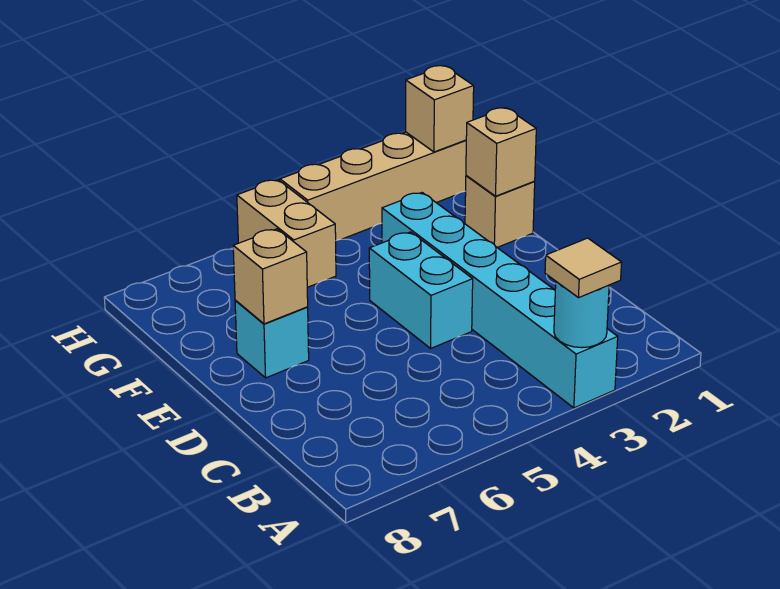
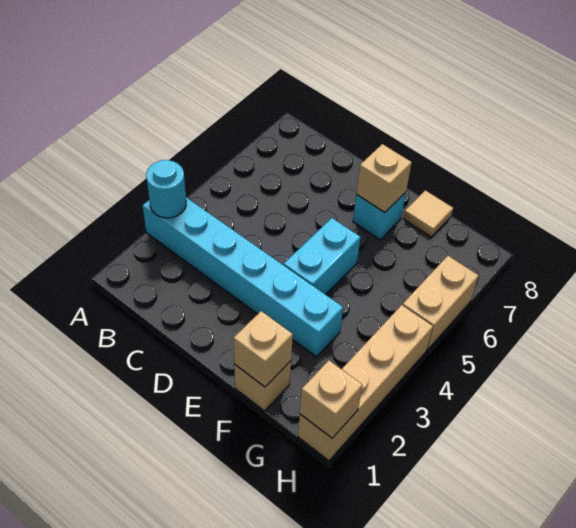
tan 1x1 tile [545,238,622,298] -> tan 1x1 tile moved to [404,190,453,237]
cyan 1x2 brick [369,232,473,348] -> cyan 1x2 brick turned to [284,218,361,295]
tan 1x2 brick [237,180,336,287] -> tan 1x2 brick turned to [403,256,479,350]

